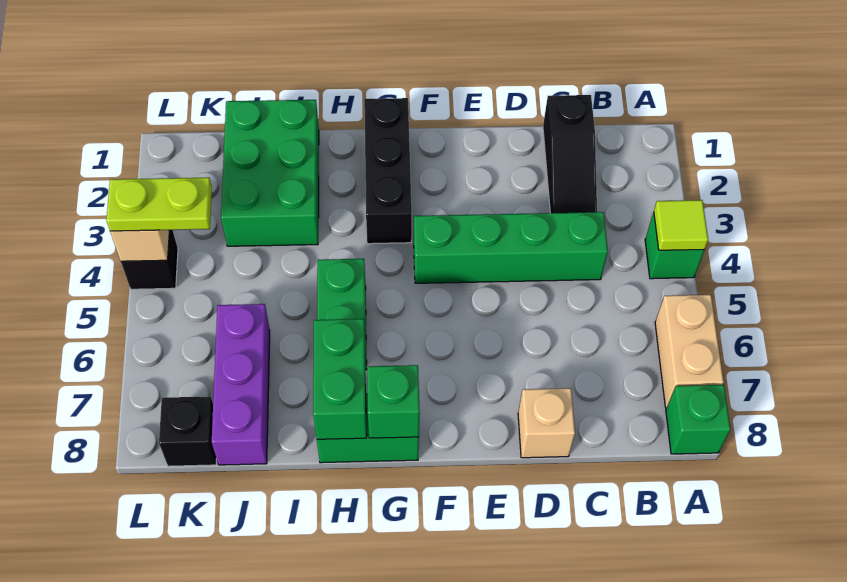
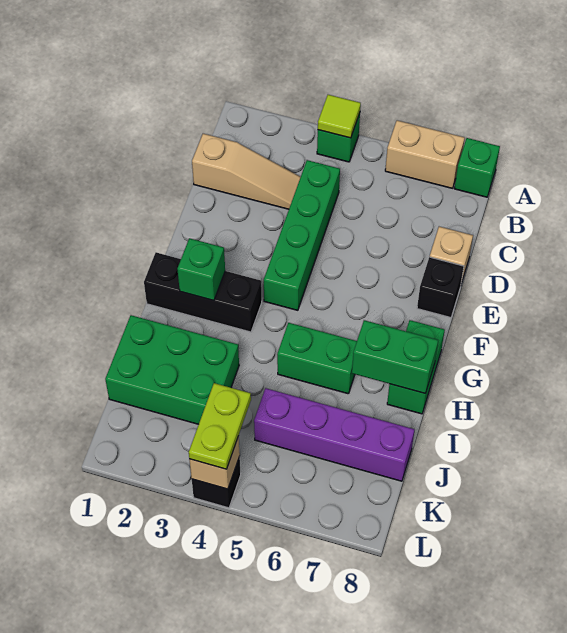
black 1x3 slope [543,95,597,213] -> tan 1x3 slope [192,134,300,209]
green 1x1 brick [367,365,420,438] -> green 1x1 brick moved to [177,238,225,301]
purple 1x3 brick [212,304,270,465] -> purple 1x4 brick [254,388,415,481]
black 1x1 brick [159,396,216,466] -> black 1x1 brick moved to [417,257,464,318]

